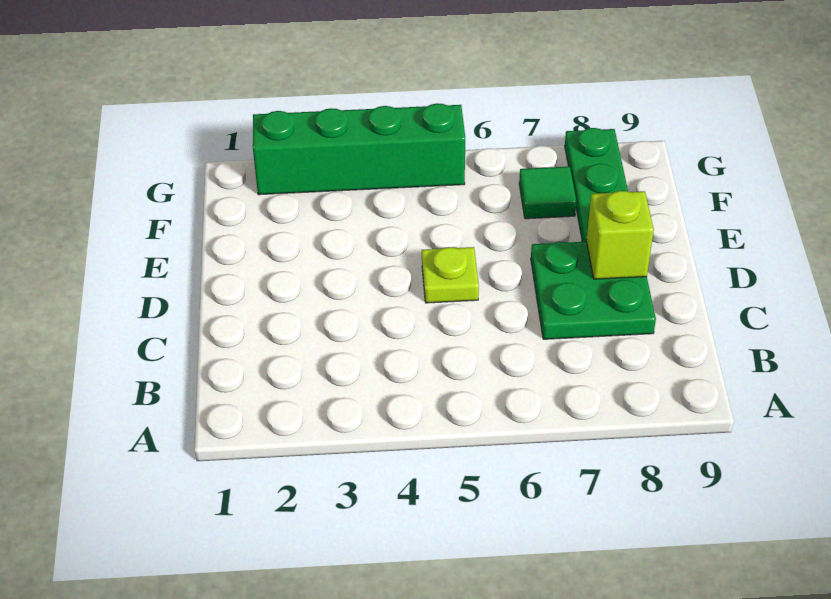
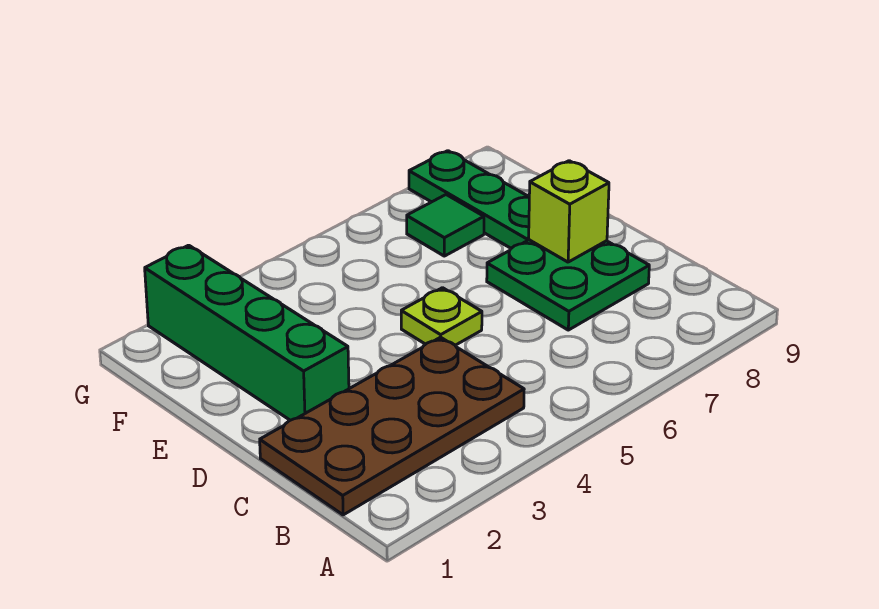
none -> brown 2x4 plate [260,337,524,515]
green 1x4 brick [253,103,465,195] -> green 1x4 brick turned to [145,245,349,420]

